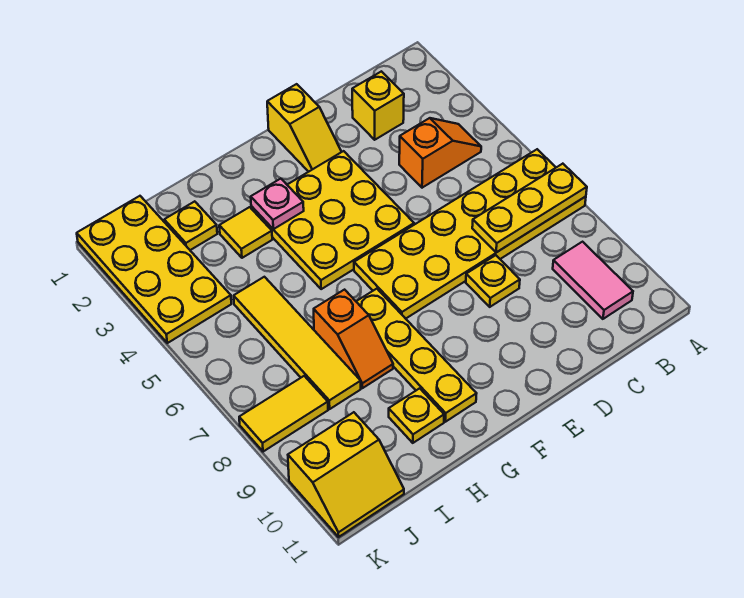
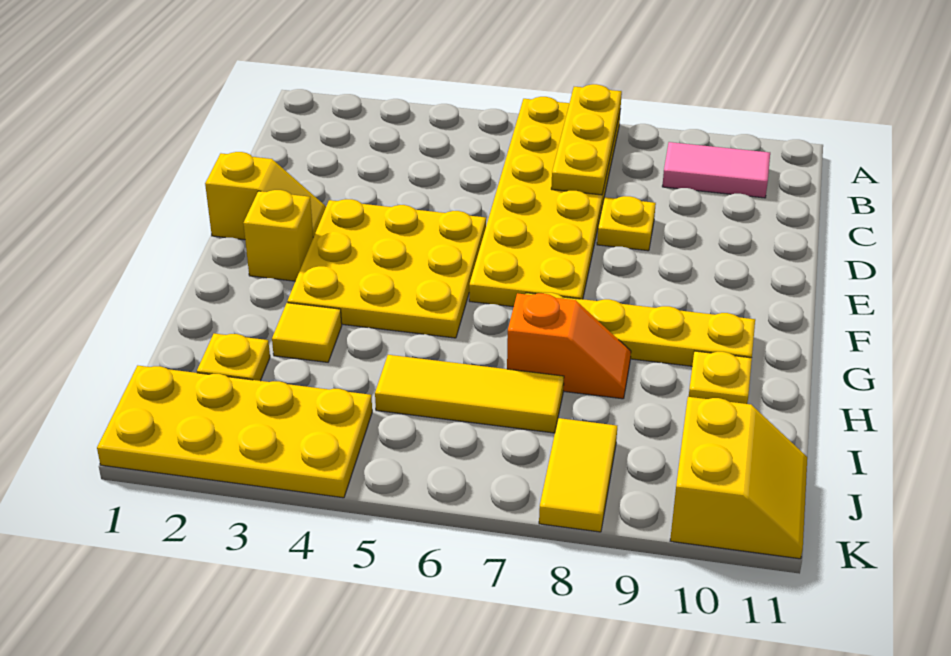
orange 1x2 slope [399,118,481,188] -> none
yellow 1x1 brick [352,71,404,140] -> yellow 1x1 brick moved to [243,190,313,281]
pink 1x1 plate [251,179,304,229] -> none
yellow 1x4 tile [234,277,361,409] -> yellow 1x3 tile [375,355,564,433]

